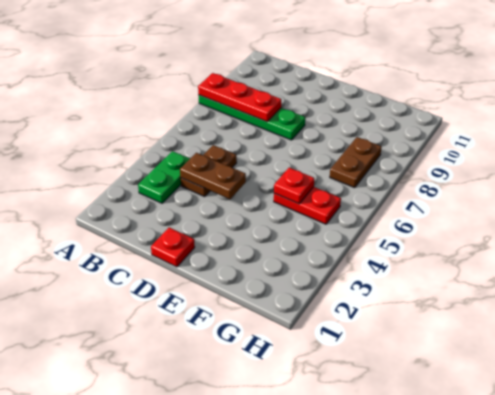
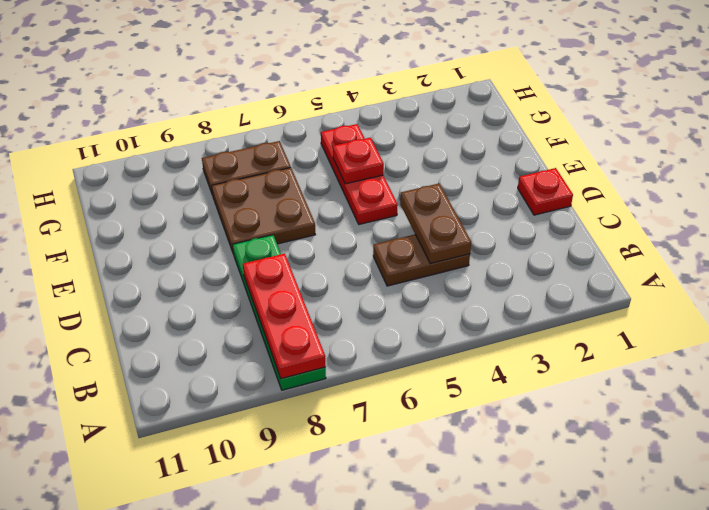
green 1x2 plate [138,151,190,203] -> none
none -> brown 2x2 plate [212,168,315,254]
red 1x2 plate [274,187,341,224] -> red 1x3 plate [321,124,398,224]

